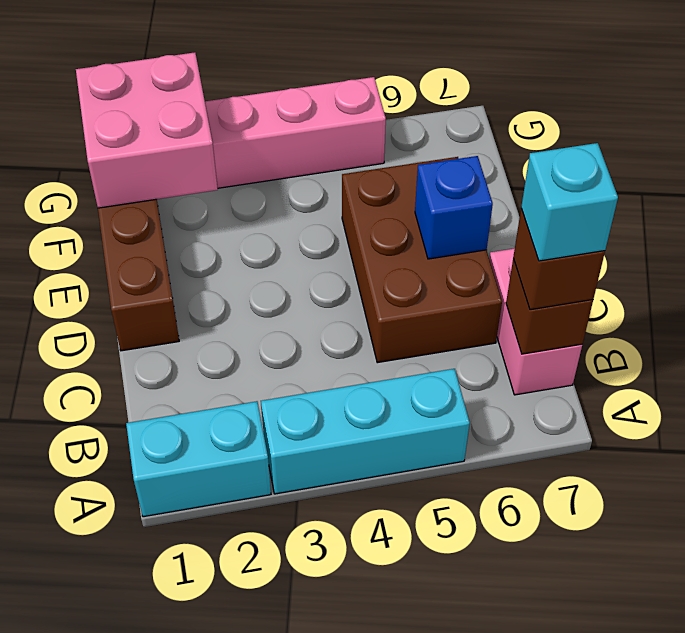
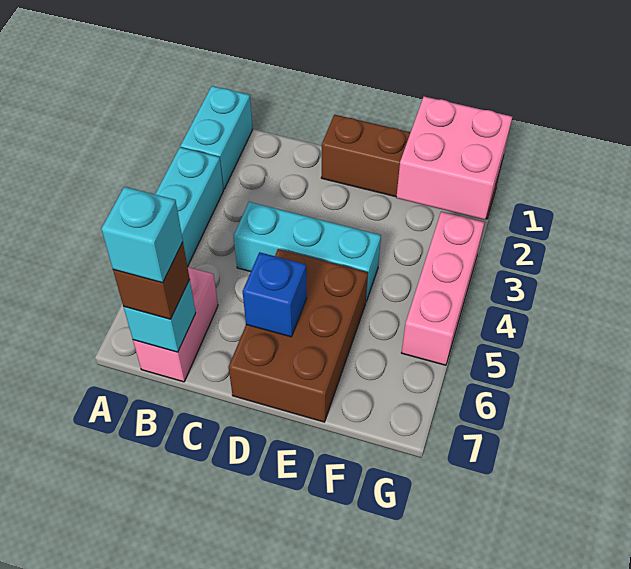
pink 1x2 brick [489,248,582,395] -> pink 1x2 brick turned to [133,267,218,382]
brown 1x1 brick [506,259,593,354] -> cyan 1x1 brick [124,280,196,352]
none -> cyan 1x3 brick [234,202,381,301]
brown 2x3 brick [342,157,502,363] -> brown 2x3 brick turned to [229,249,368,422]

